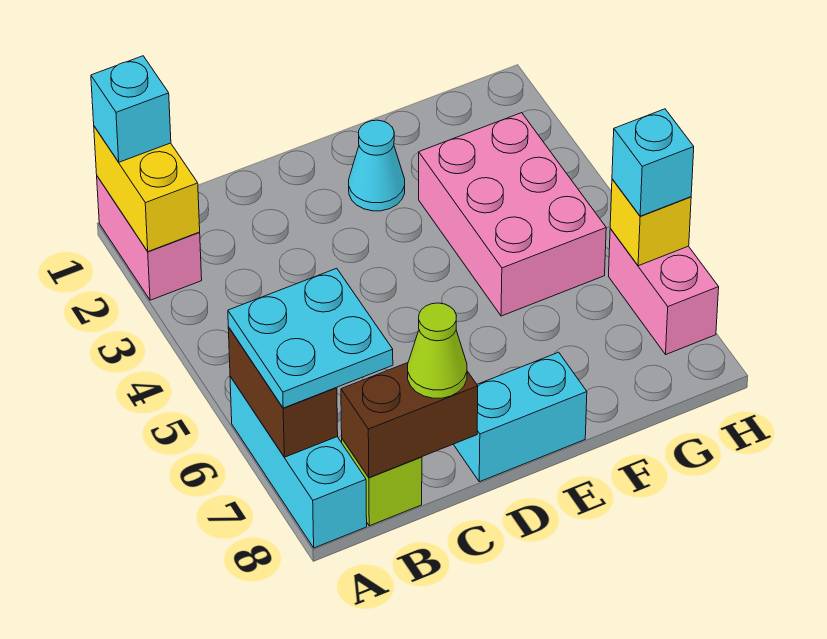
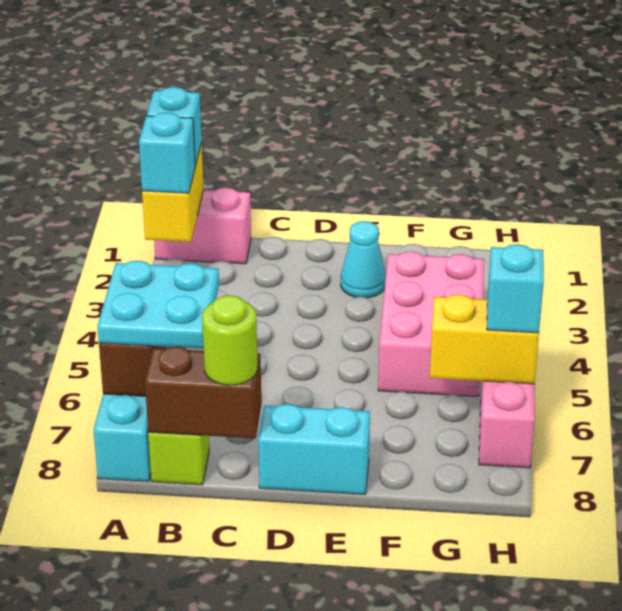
pink 1x2 brick [97,176,202,300] -> pink 1x2 brick turned to [154,188,251,264]
none -> cyan 1x1 brick [139,112,195,193]
lime 1x1 cone [408,303,467,398] -> lime 1x1 round brick [202,295,258,385]
yellow 1x1 brick [610,179,691,266] -> yellow 1x2 brick [430,295,539,384]

